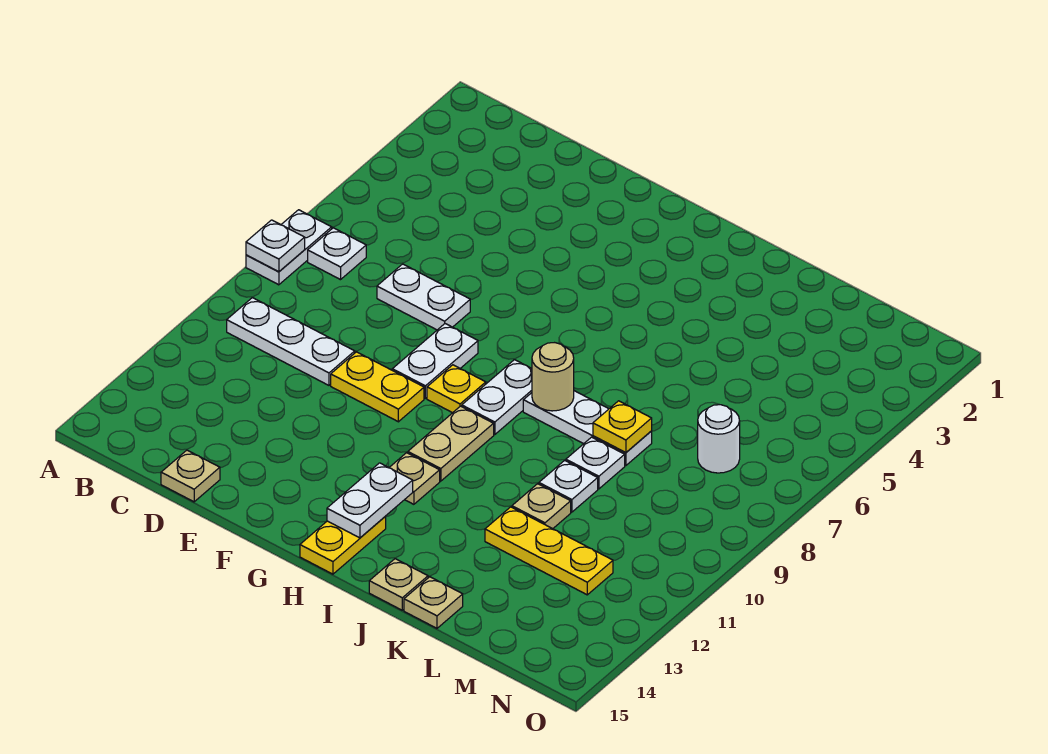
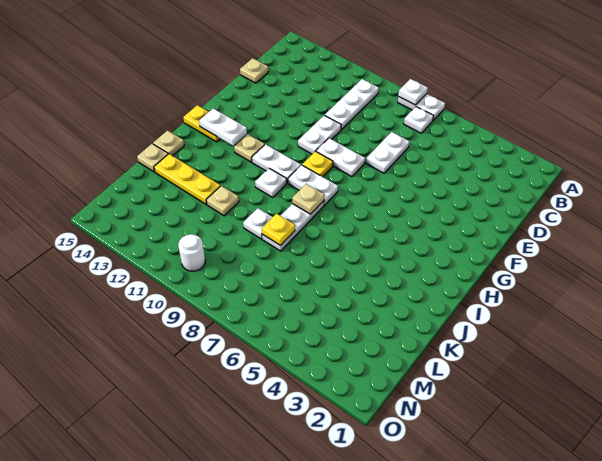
yellow 1x2 plate [331,352,424,422] -> white 1x2 plate [298,115,341,154]
tan 1x2 plate [408,406,494,481] -> white 1x2 plate [252,144,301,183]
tan 1x1 round brick [532,343,574,411] -> tan 1x1 plate [292,184,324,214]
white 1x1 plate [539,460,598,512] -> white 1x1 plate moved to [255,168,287,197]
yellow 1x3 plate [485,507,613,595] -> yellow 1x3 plate turned to [154,154,220,204]
white 1x1 round brick [698,405,740,473] -> white 1x1 round brick moved to [178,234,205,271]

